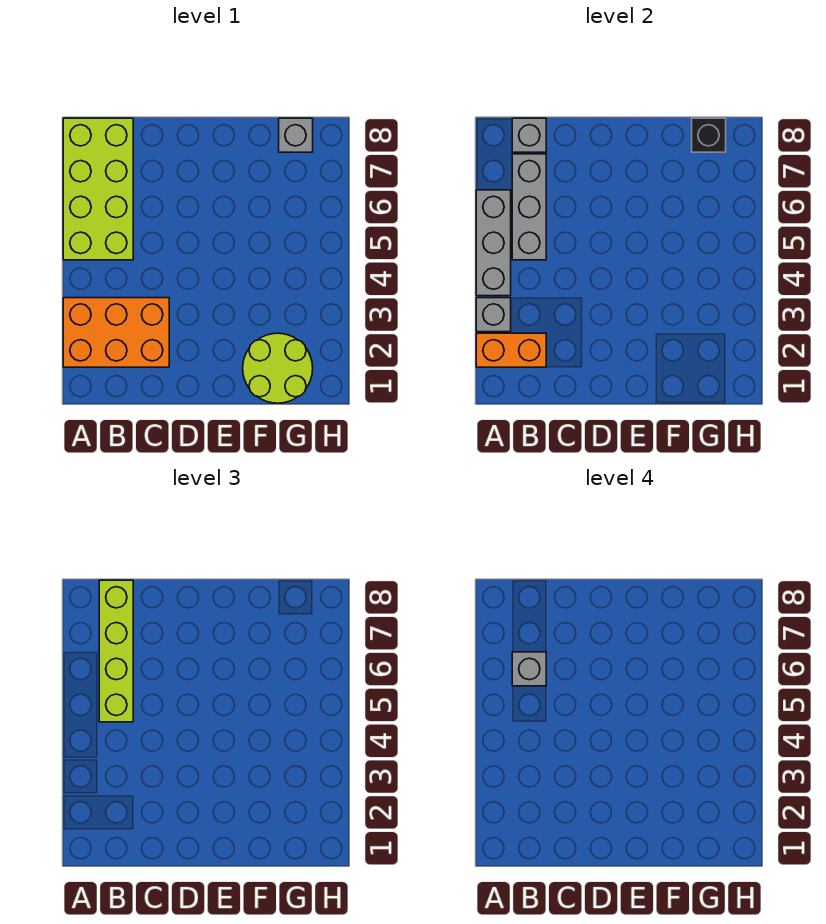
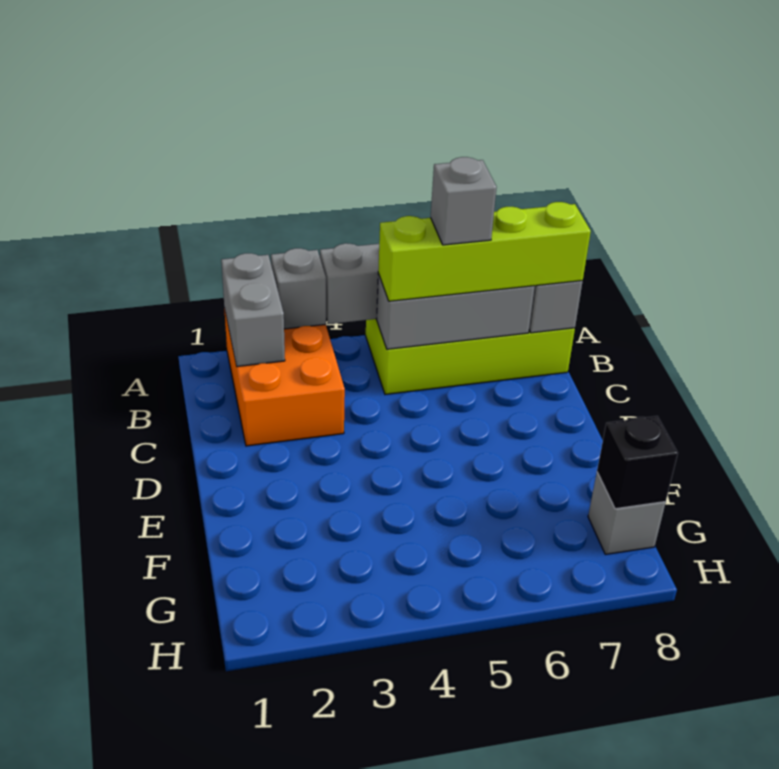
orange 1x2 brick [476,333,546,367] -> grey 1x2 brick [221,253,285,367]
lime 2x2 round brick [243,333,313,403] -> none

